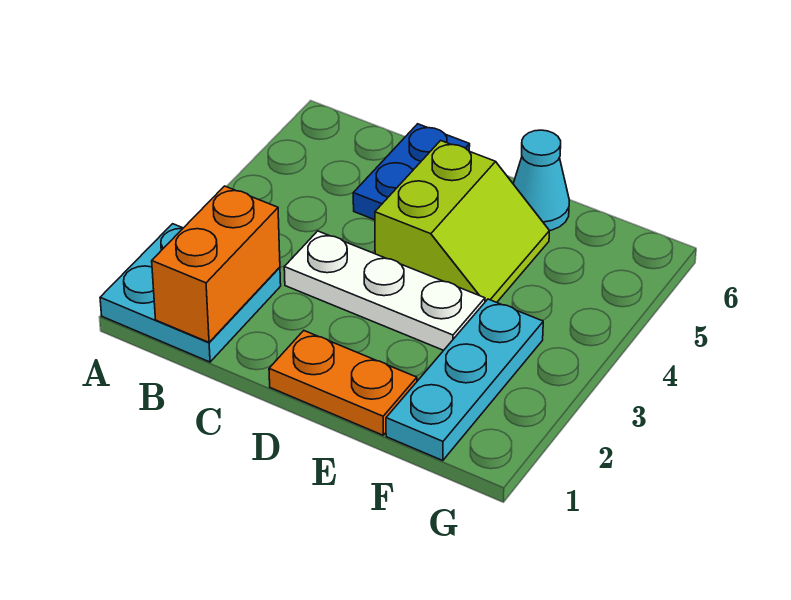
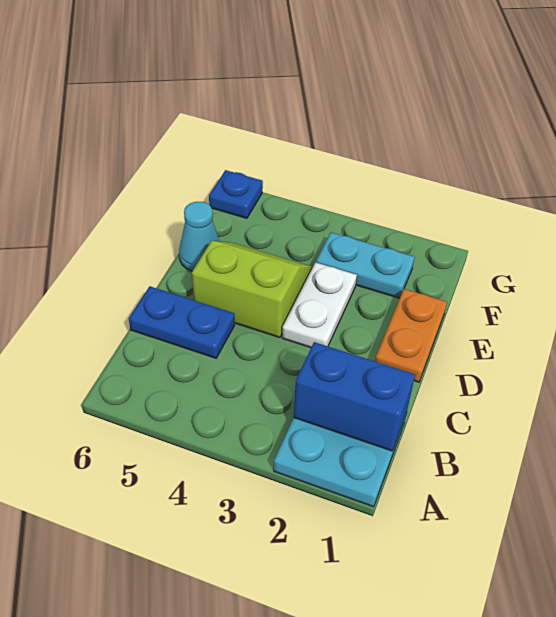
orange 1x2 brick [152,186,280,342] -> blue 1x2 brick [294,342,415,451]
white 1x3 plate [284,231,485,350] -> white 1x2 plate [282,262,357,348]
cyan 1x3 plate [386,299,543,461] -> cyan 1x2 plate [316,232,414,298]
none -> blue 1x1 plate [209,170,263,218]

